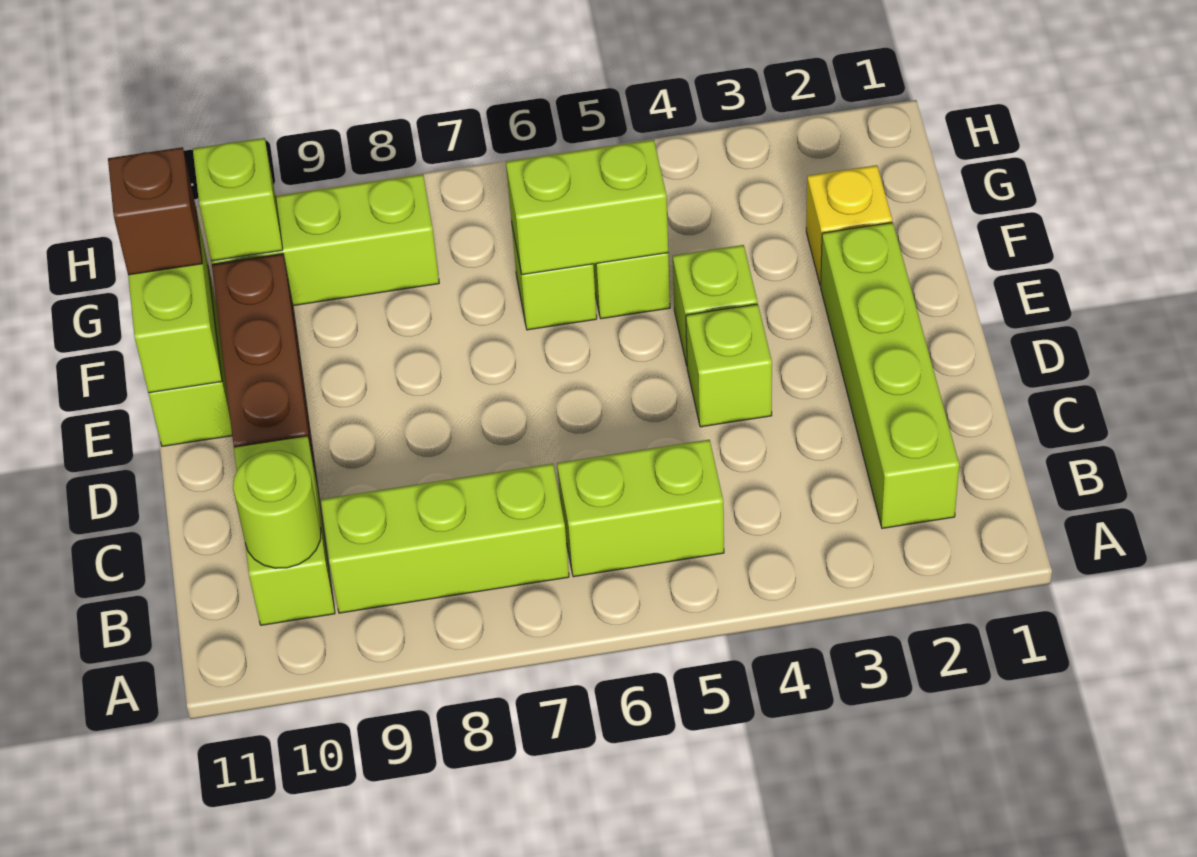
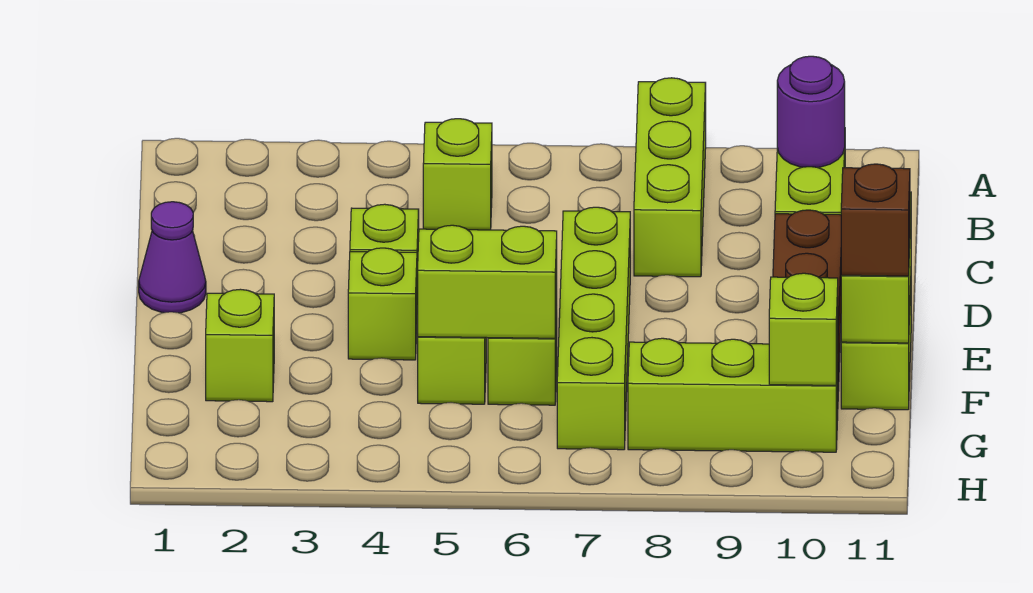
lime 1x4 brick [821,223,959,528] -> lime 1x4 brick moved to [557,207,630,450]
lime 1x2 brick [557,440,724,577] -> lime 1x1 brick [423,119,492,230]
lime 1x3 brick [321,464,569,613] -> lime 1x3 brick turned to [634,78,706,277]
lime 1x1 round brick [233,450,321,568] -> purple 1x1 round brick [777,56,845,167]
none -> purple 1x1 cone [139,202,206,313]
yellow 1x1 brick [806,165,892,286] -> lime 1x1 brick [206,289,274,402]

